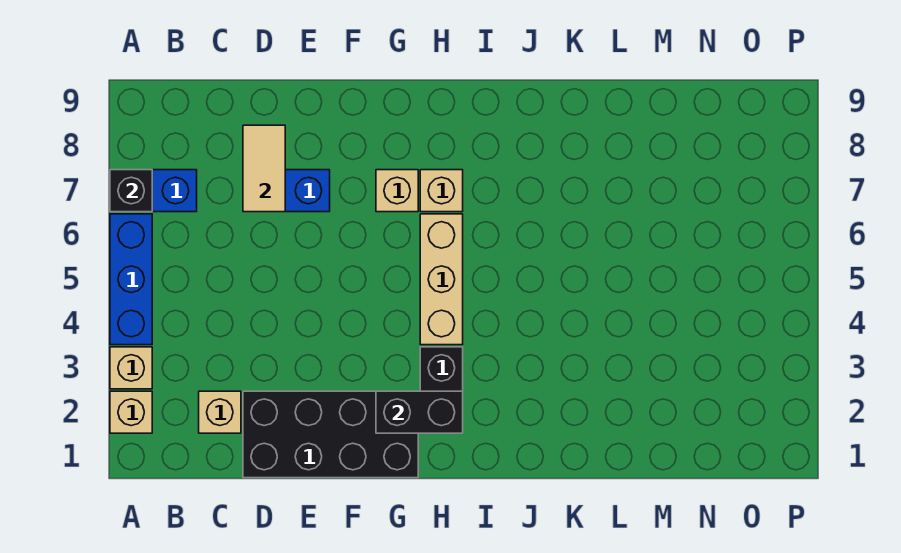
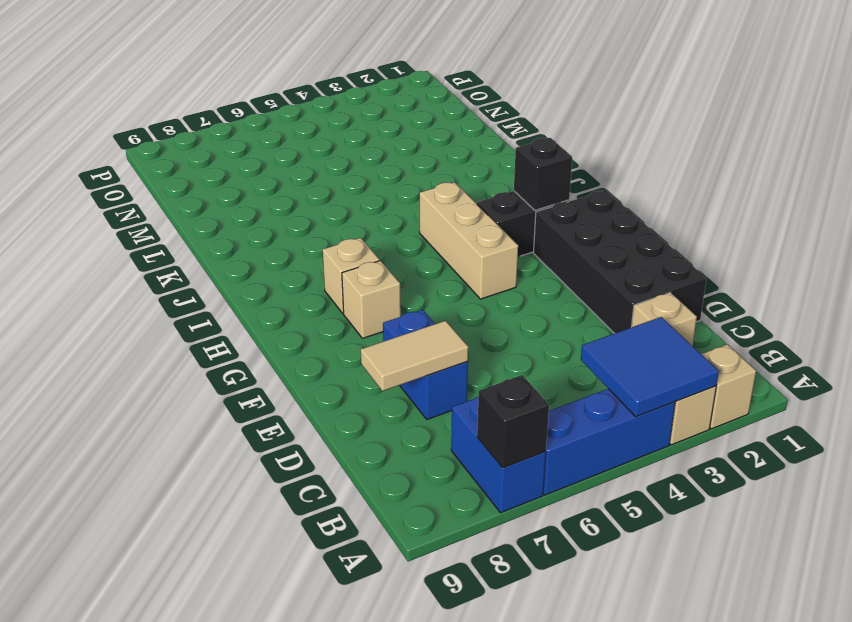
none -> blue 2x2 tile [581,317,719,417]
black 1x2 brick [376,391,463,433] -> black 1x1 brick [514,138,572,210]
tan 1x3 brick [420,214,463,345] -> tan 1x3 brick turned to [420,182,518,299]

